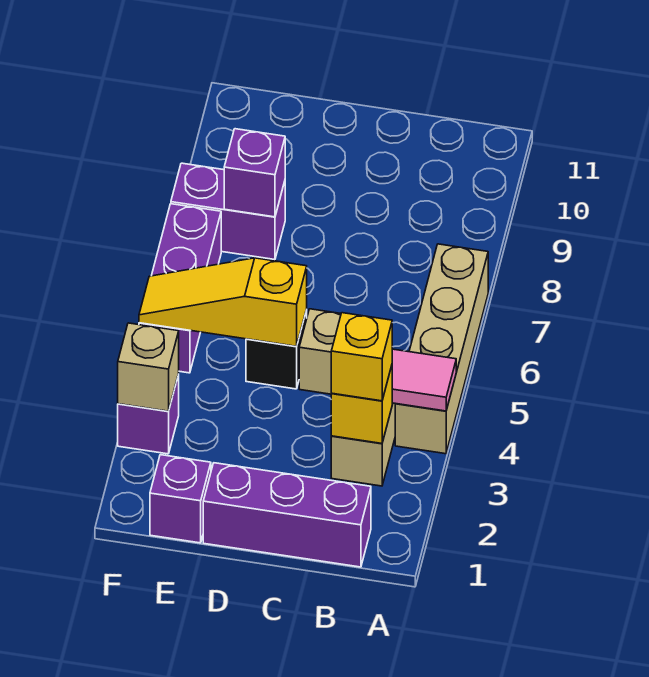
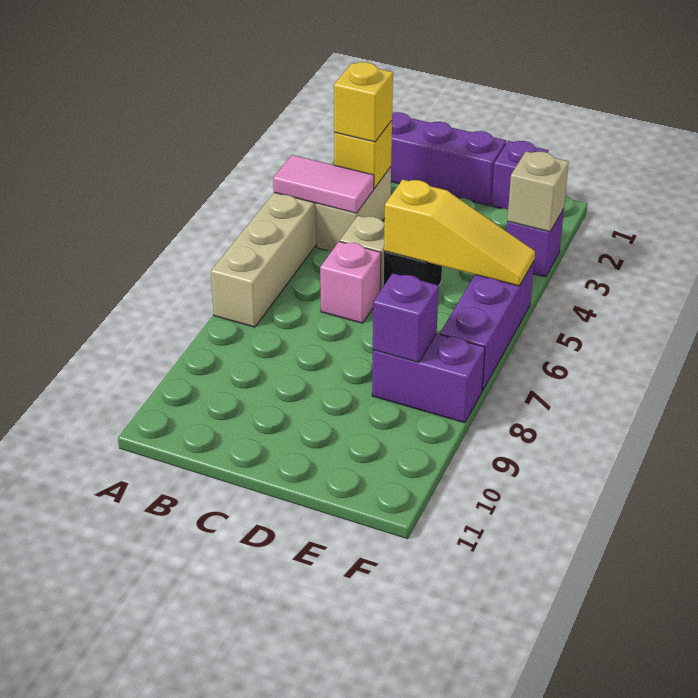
none -> pink 1x1 brick [320,241,381,323]

